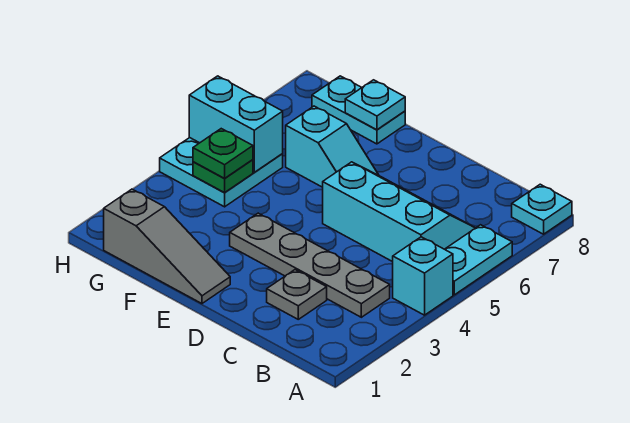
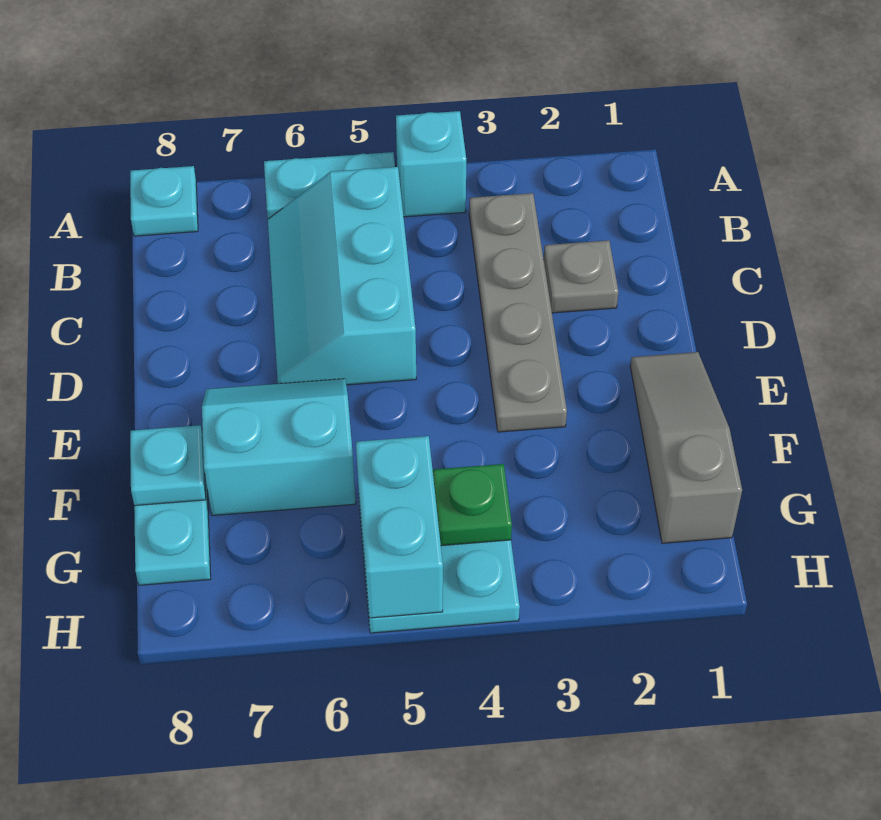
cyan 1x2 slope [286,106,378,187] -> cyan 2x2 slope [202,379,356,516]
green 1x1 plate [193,129,253,178] -> none

